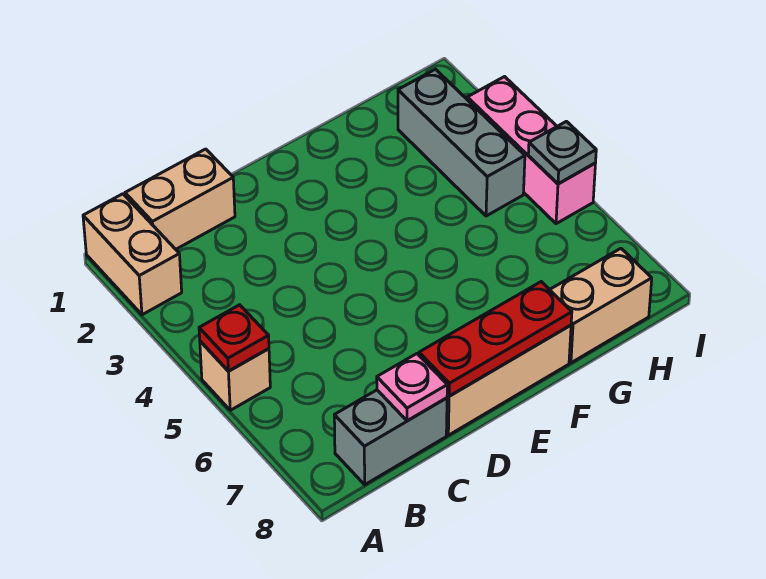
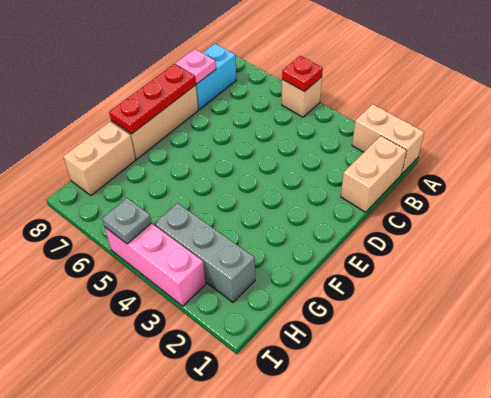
grey 1x2 brick [334,390,447,485] -> cyan 1x2 brick [196,44,236,110]

